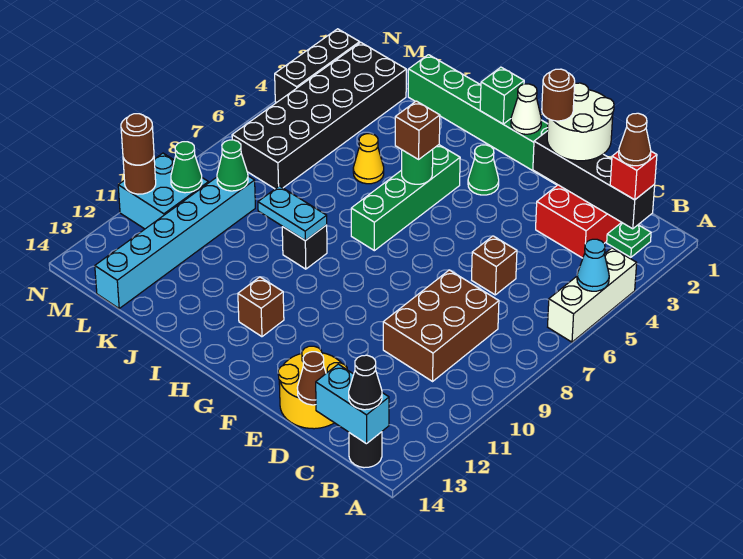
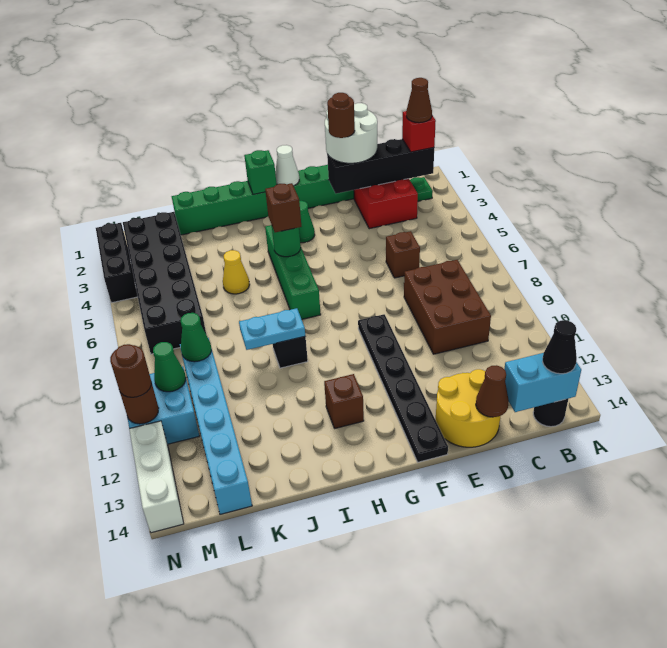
white 1x3 brick [548,248,637,342] -> white 1x3 brick moved to [129,421,184,533]
cyan 1x1 cone [577,239,609,291] -> none
none -> black 1x6 plate [358,314,448,462]

